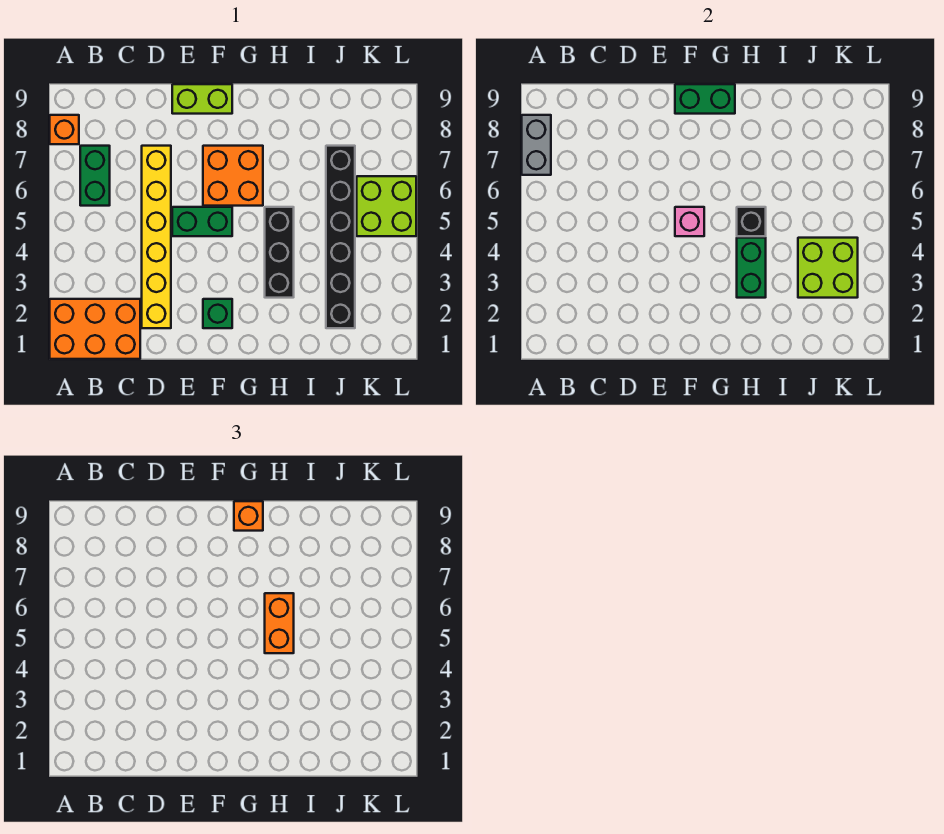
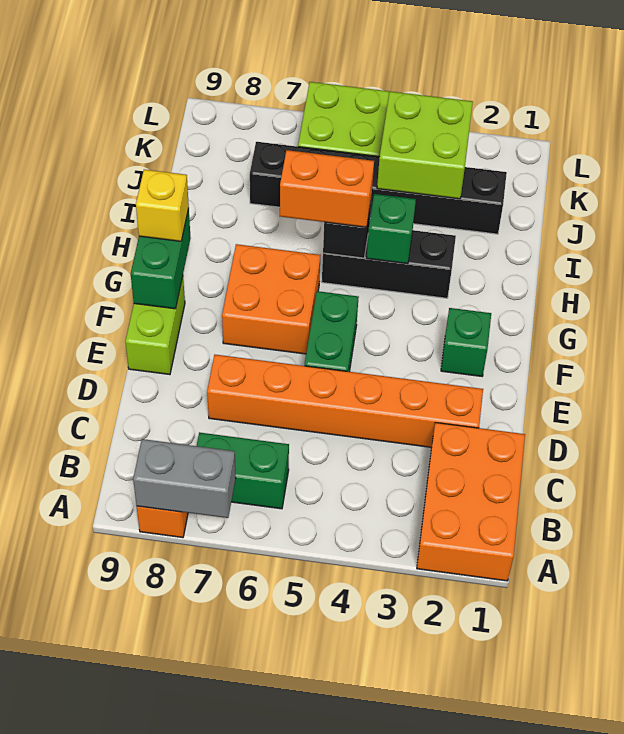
yellow 1x6 brick [142,146,171,328] -> orange 1x6 brick [207,355,483,447]
pink 1x1 brick [675,207,704,236] -> none
orange 1x1 brick [234,501,263,531] -> yellow 1x1 brick [136,169,189,241]
green 1x2 brick [737,238,766,298] -> green 1x1 brick [367,194,416,264]

